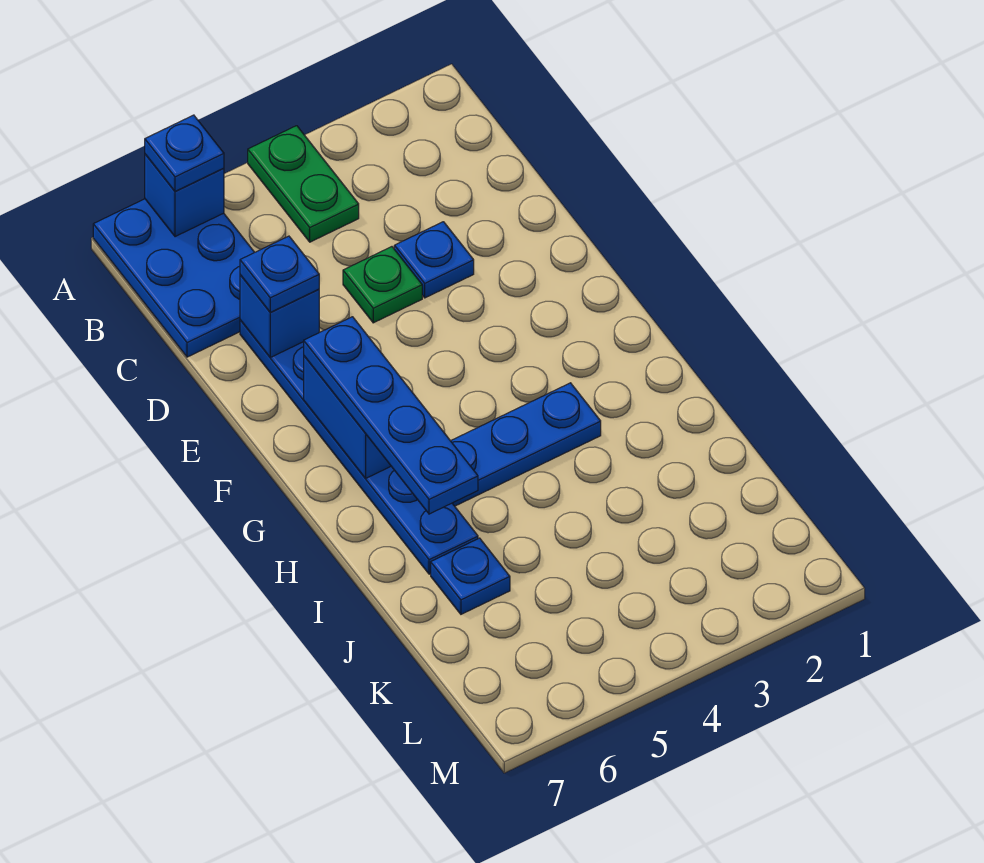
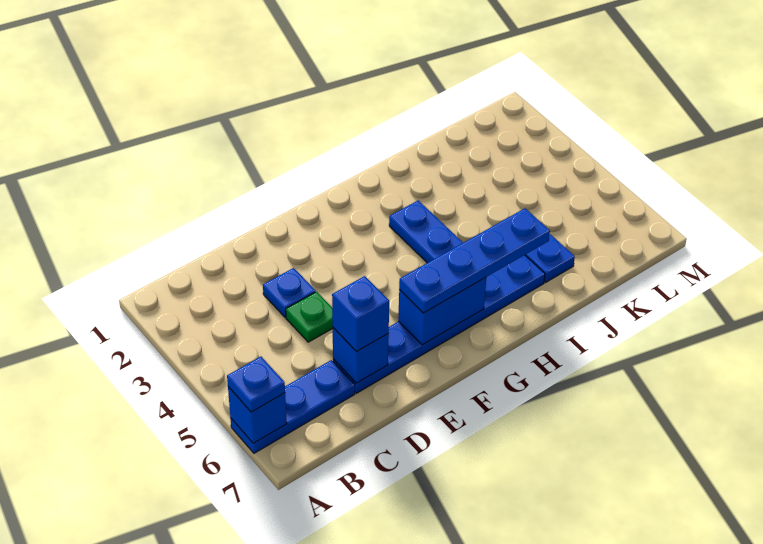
green 1x2 plate [248,126,359,242] -> none
blue 2x3 plate [93,199,254,357] -> blue 1x3 plate [231,360,355,453]
blue 1x1 plate [240,236,319,312] -> blue 1x1 brick [332,276,389,352]

